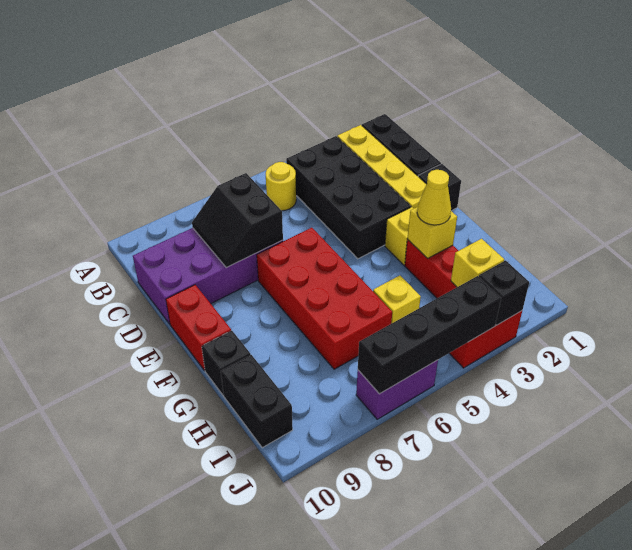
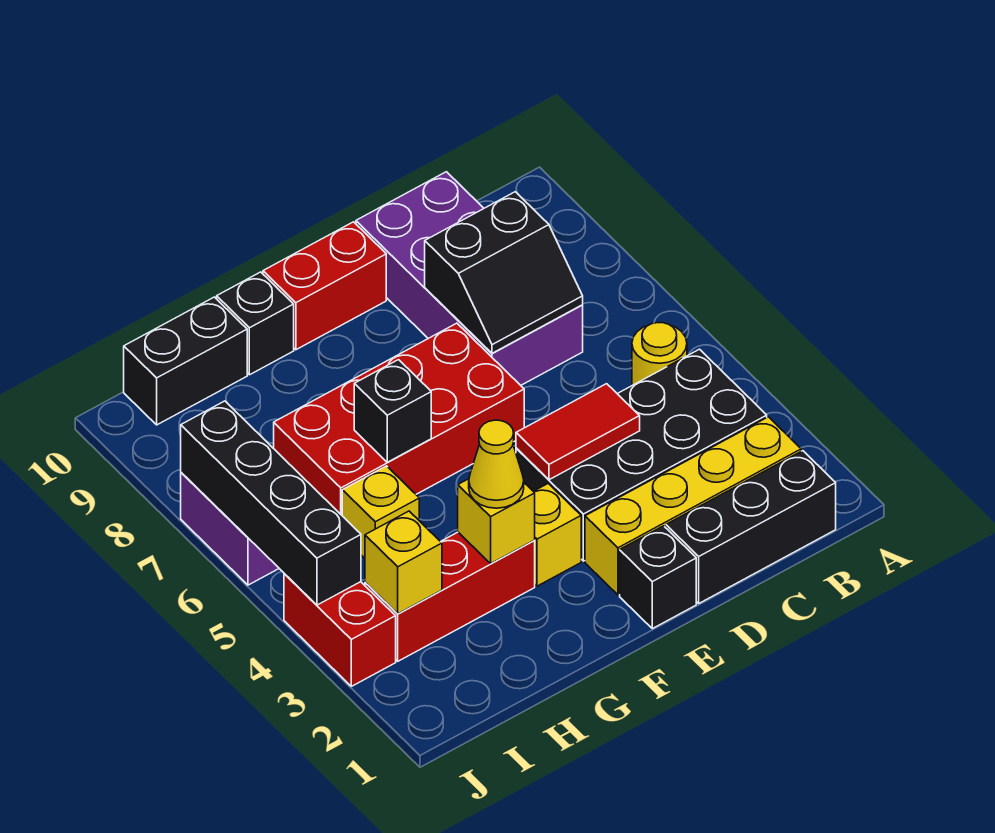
black 2x2 slope [192,173,283,268] -> black 2x2 slope turned to [425,192,583,353]
none -> red 1x2 tile [516,384,640,480]
black 1x1 brick [479,260,529,325] -> black 1x1 brick moved to [354,360,431,462]

